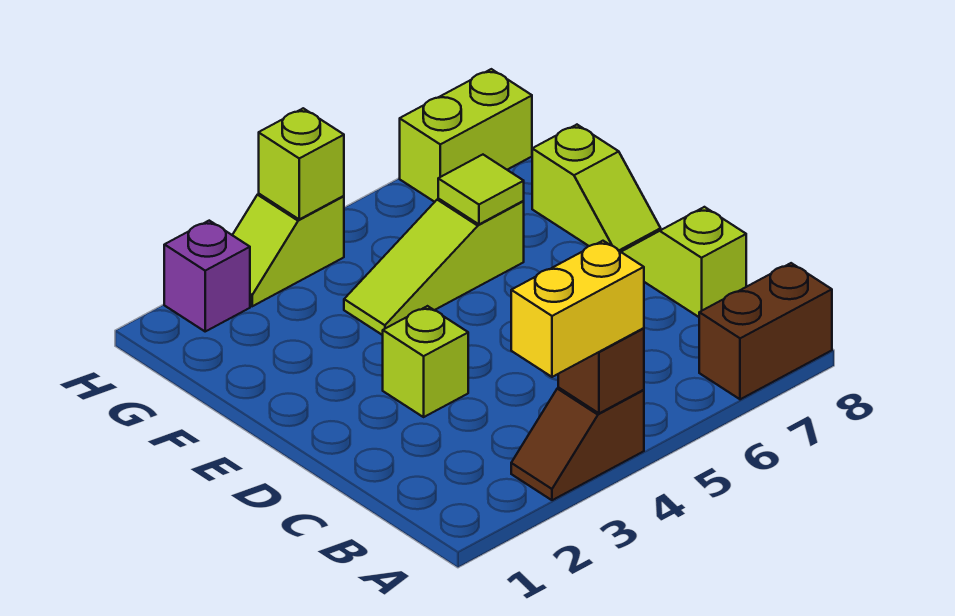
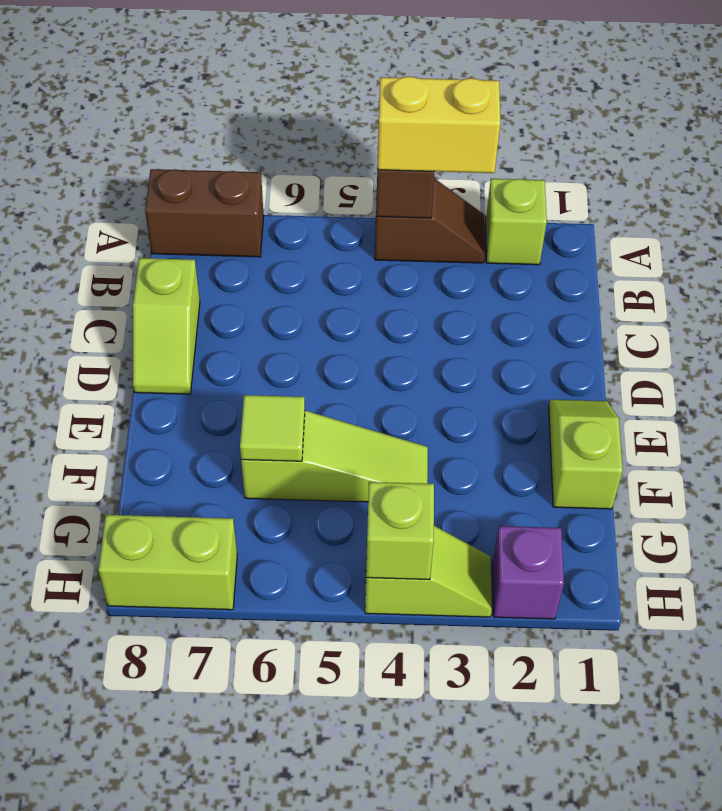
lime 1x1 brick [383,306,468,417] -> lime 1x1 brick moved to [486,179,547,265]
lime 1x2 slope [532,125,661,252] -> lime 1x2 slope moved to [549,400,623,509]

